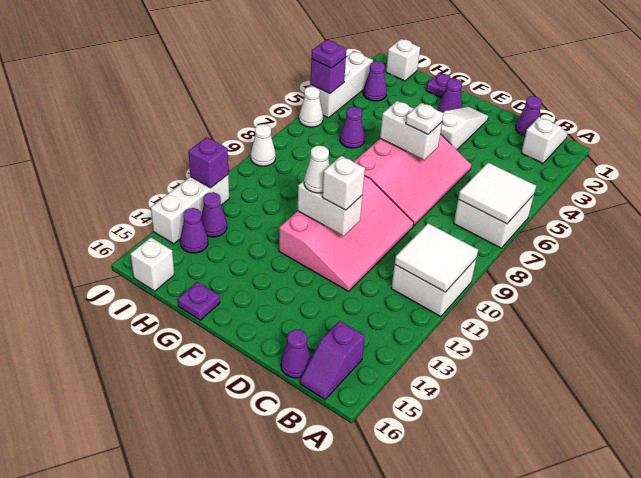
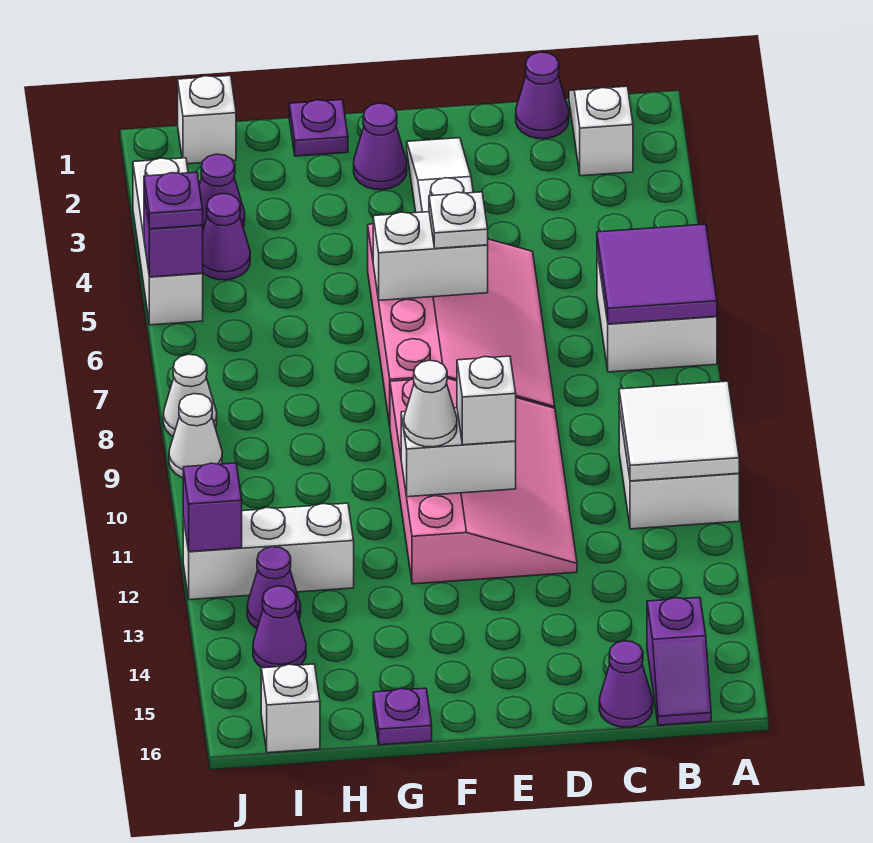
white 2x2 tile [458,163,536,224] -> purple 2x2 tile [597,224,717,324]
purple 1x1 cone [340,107,365,148] -> purple 1x1 cone moved to [203,194,250,280]
white 1x1 cone [299,87,323,127] -> white 1x1 cone moved to [163,354,217,436]
white 1x3 brick [151,174,229,244] -> white 1x3 brick turned to [183,503,354,600]

